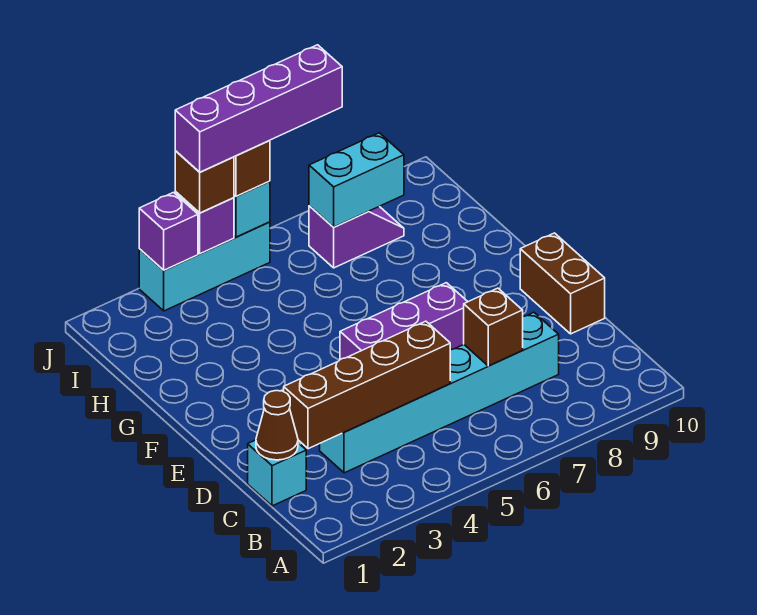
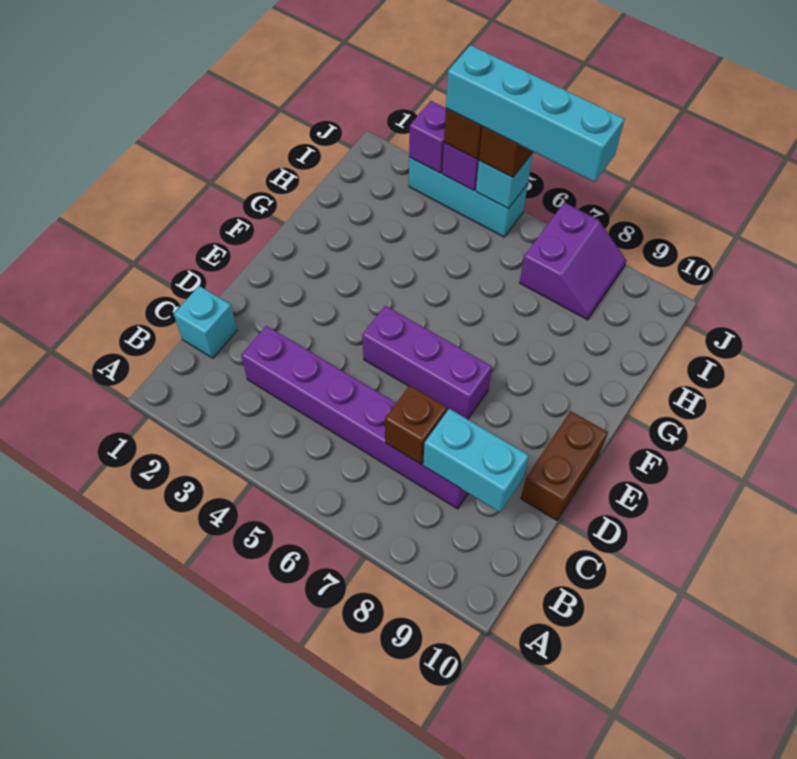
brown 1x1 cone [256,391,298,460] -> none
brown 1x4 brick [284,321,450,449] -> none
cyan 1x6 brick [320,312,559,473] -> purple 1x6 brick [241,326,468,509]
purple 1x2 slope [309,206,404,268] -> purple 2x2 slope [520,202,626,320]
cyan 1x2 brick [309,133,404,227] -> cyan 1x2 brick moved to [423,409,529,512]
purple 1x4 brick [175,45,342,172] -> cyan 1x4 brick [446,45,624,182]

